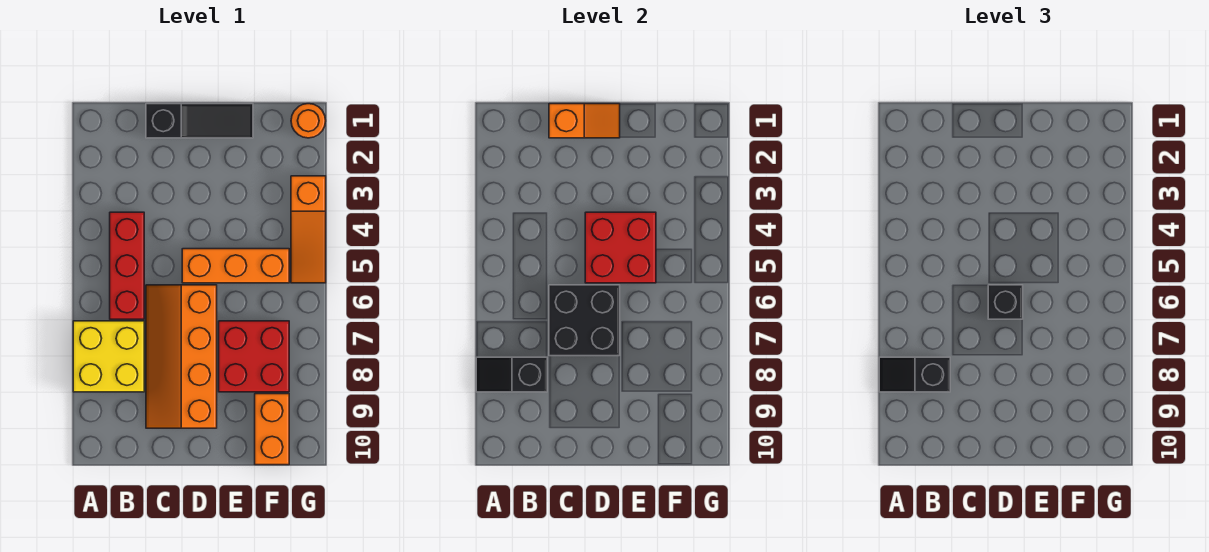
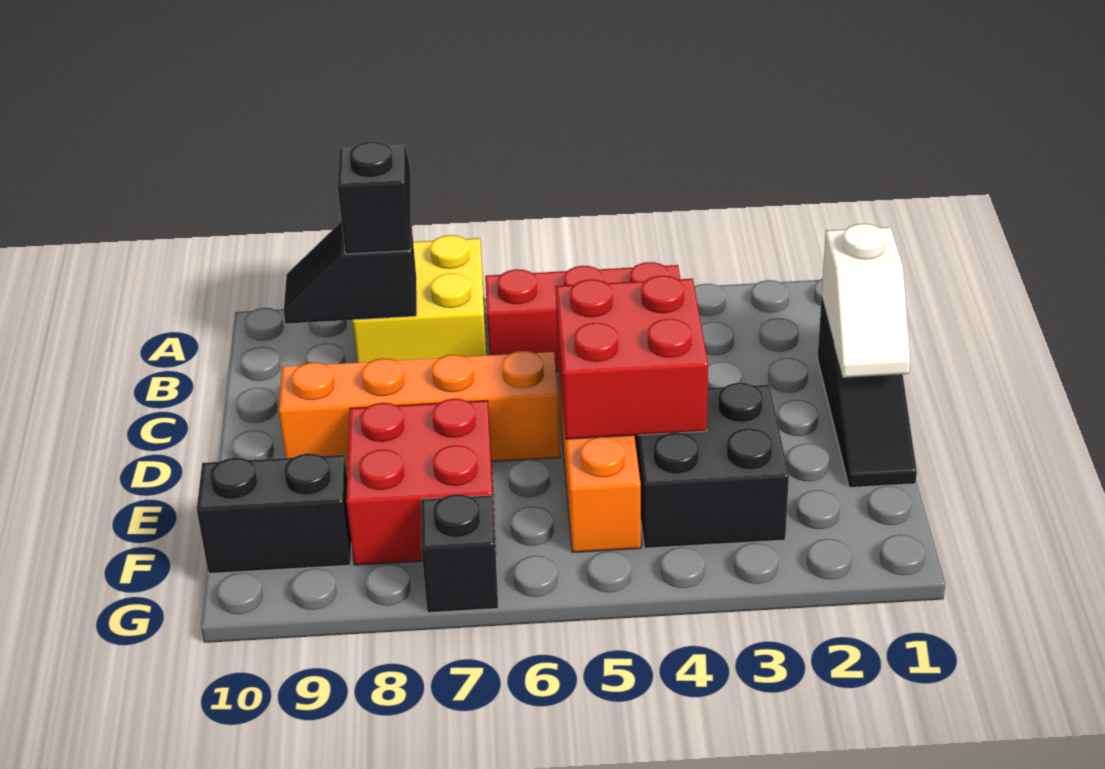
black 1x2 slope [476,357,547,392] -> black 1x2 slope turned to [284,221,417,324]
orange 1x2 slope [549,104,620,138] -> white 1x2 slope [822,224,910,378]
black 2x2 brick [549,285,620,356] -> black 2x2 brick moved to [634,383,789,548]
black 1x1 brick [988,285,1023,319] -> black 1x1 brick moved to [421,494,498,613]
orange 1x2 brick [255,394,289,465] -> black 1x2 brick [197,453,351,573]
orange 1x1 round brick [291,104,326,138] -> none
orange 1x3 slope [291,176,326,283] -> none

